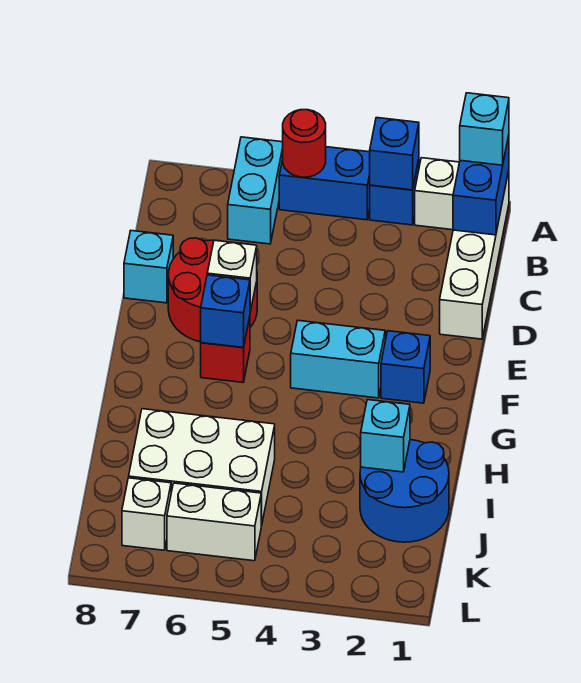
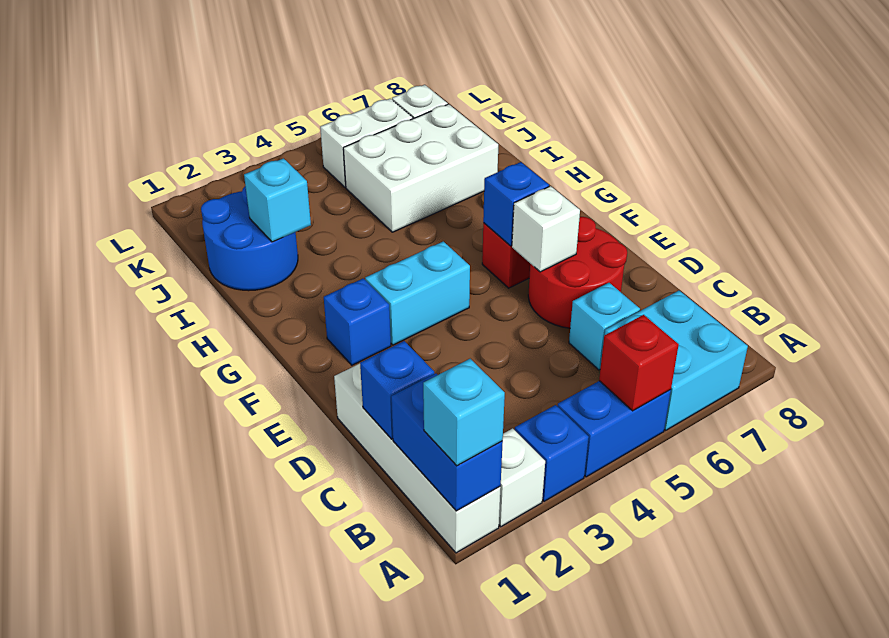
blue 1x1 brick [370,118,419,190] -> blue 1x1 brick moved to [360,341,434,439]
red 1x1 round brick [283,110,326,177] -> red 1x1 brick [599,315,679,411]
cyan 1x2 brick [228,137,283,244] -> cyan 2x2 brick [605,291,748,430]
cyan 1x1 brick [124,231,173,303] -> cyan 1x1 brick moved to [569,283,640,370]

